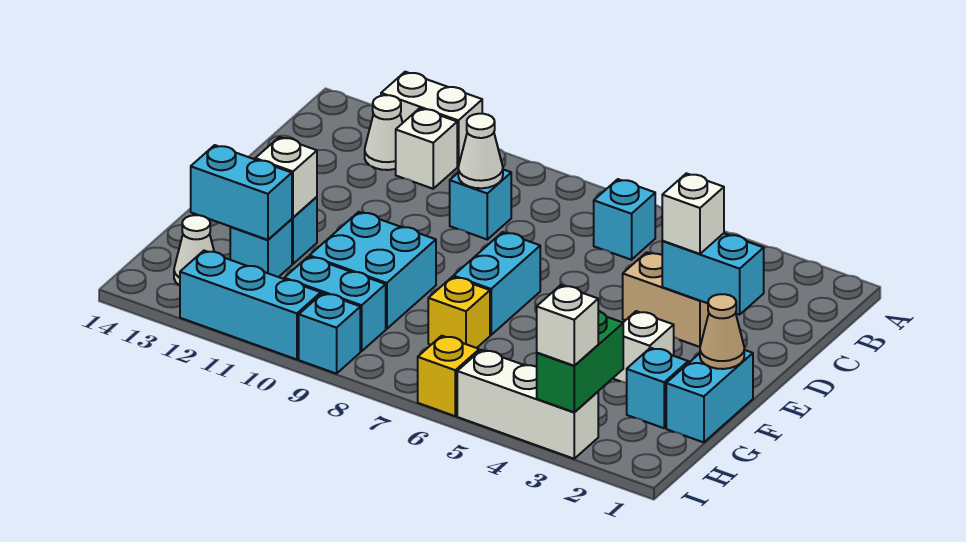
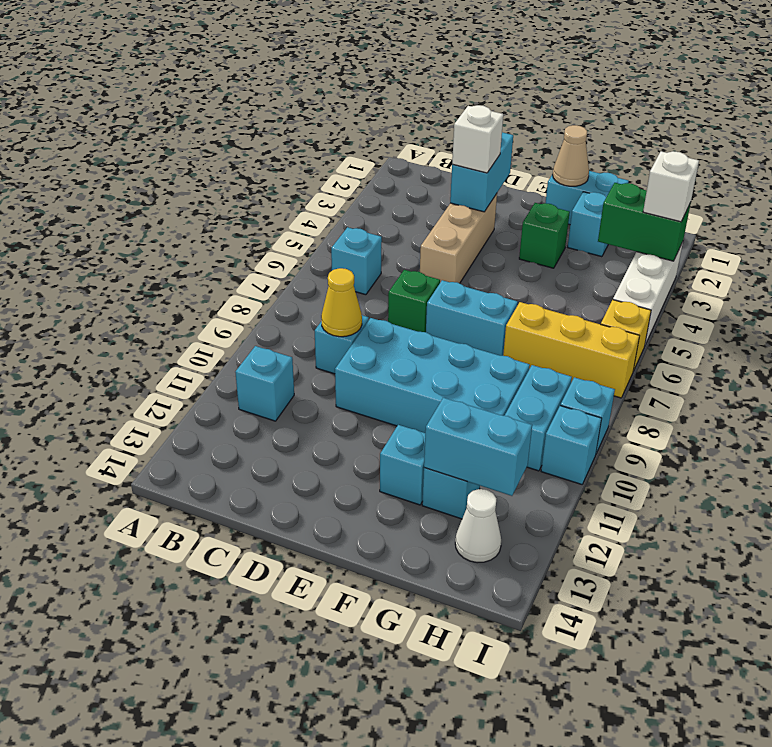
white 1x2 brick [381,72,482,167] -> none
white 1x1 brick [396,108,457,189] -> cyan 1x1 brick [235,346,294,421]
white 1x1 cone [365,95,402,170] -> none
white 1x1 cone [458,114,503,188] -> yellow 1x1 cone [321,268,362,337]
tan 1x2 brick [623,252,709,347] -> tan 1x3 brick [420,194,497,283]
none -> green 1x1 brick [388,270,440,332]
white 1x1 brick [613,311,674,383] -> green 1x1 brick [519,203,570,268]
cyan 2x2 brick [309,212,436,329] -> cyan 2x4 brick [335,318,530,433]
white 1x1 brick [255,137,317,217] -> none
yellow 1x1 brick [428,277,490,348] -> yellow 1x3 brick [503,302,639,398]
cyan 1x2 brick [191,145,292,240] -> cyan 1x2 brick turned to [424,398,532,496]
cyan 1x3 brick [180,251,321,359] -> cyan 1x1 brick [541,406,602,484]

